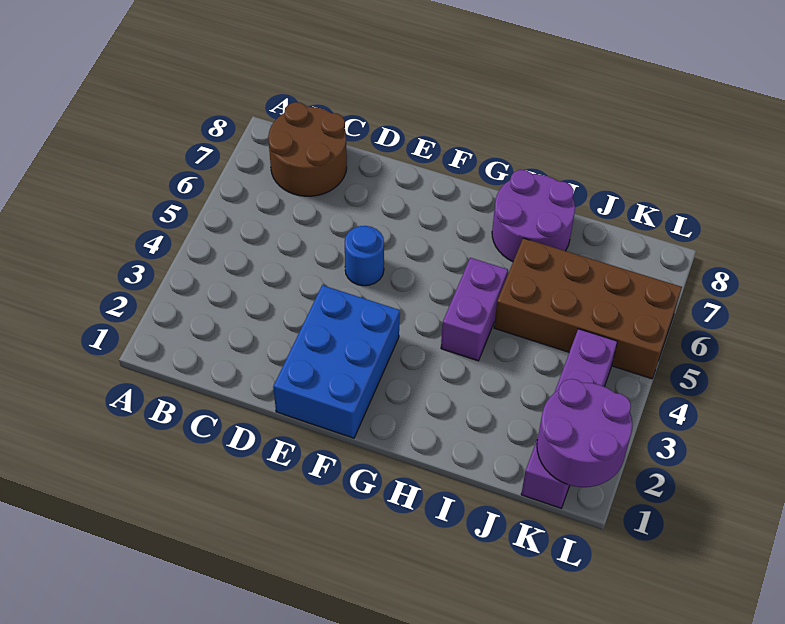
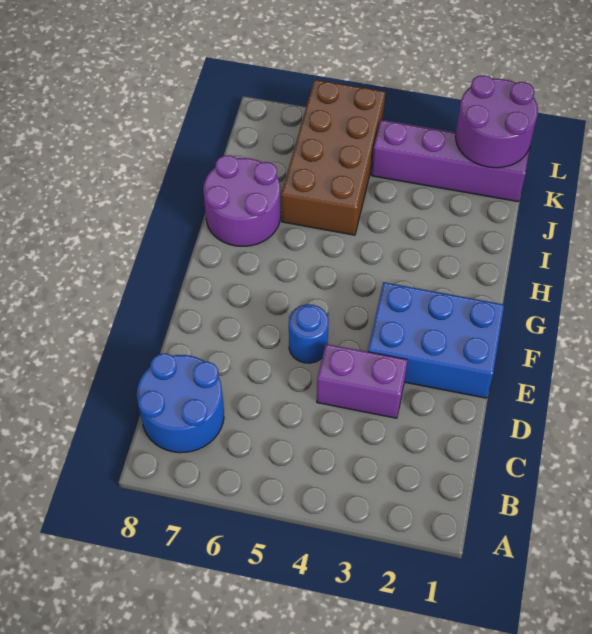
brown 2x2 round brick [268,102,347,196] -> blue 2x2 round brick [137,353,224,453]
purple 1x2 brick [441,258,508,361] -> purple 1x2 brick moved to [317,344,407,418]

